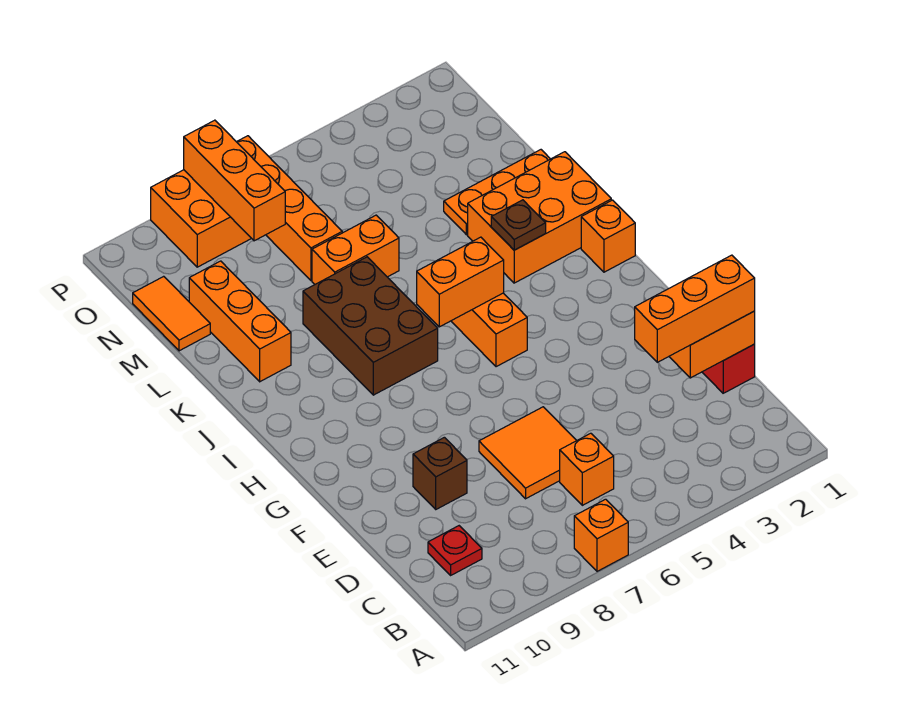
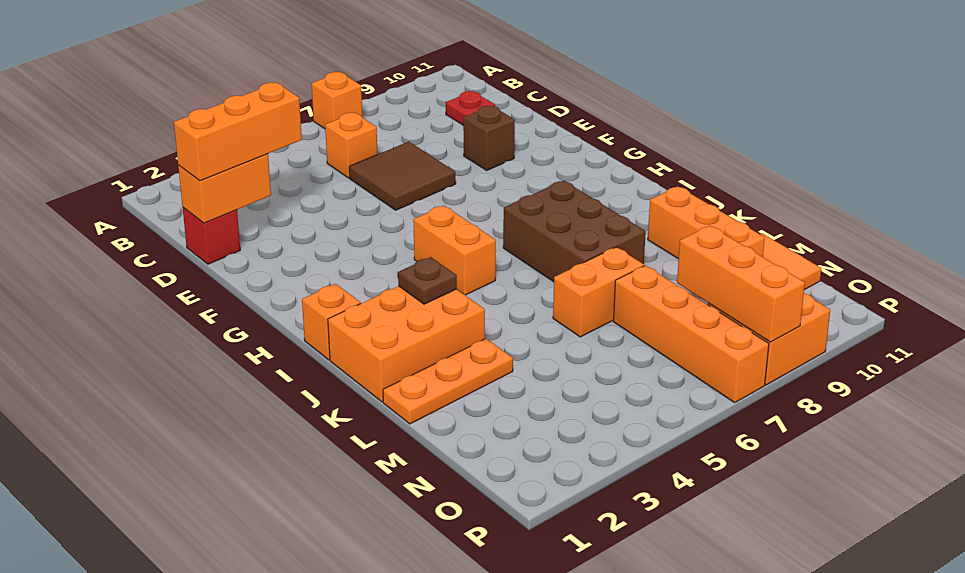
orange 2x2 tile [479,407,577,499] -> brown 2x2 tile [349,142,456,210]
orange 1x2 brick [417,237,504,327] -> none

